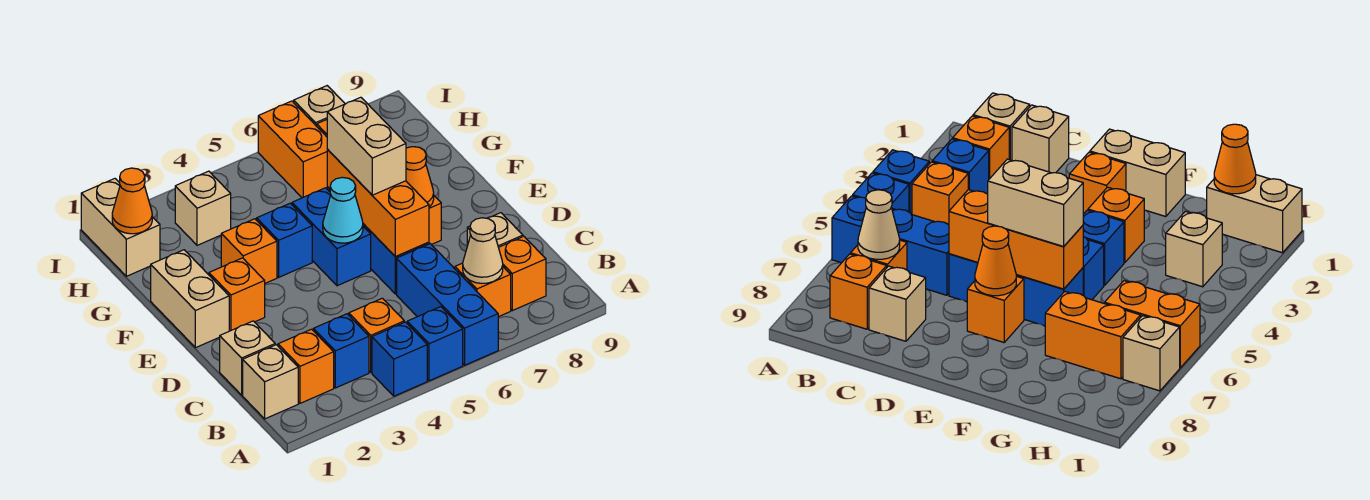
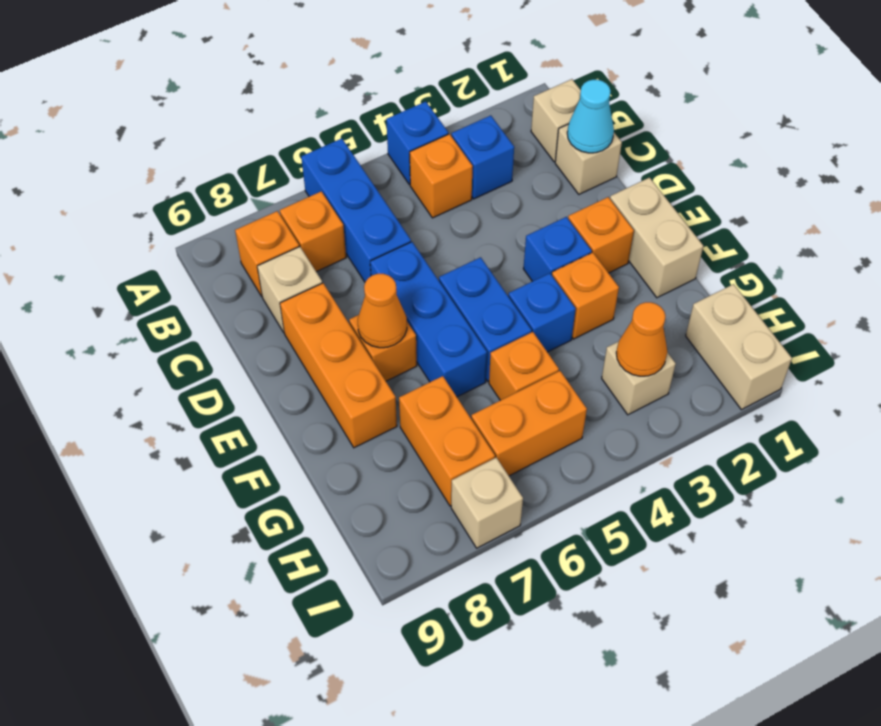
blue 1x1 brick [407,307,463,381] -> blue 1x1 brick moved to [523,217,592,281]
orange 1x1 brick [278,329,334,403] -> orange 1x1 brick moved to [489,332,559,400]
tan 1x1 cone [463,218,503,283] -> none
orange 1x3 brick [327,150,429,256] -> orange 1x3 brick moved to [280,283,397,448]
cyan 1x1 cone [323,177,363,243] -> cyan 1x1 cone moved to [567,80,614,153]
tan 1x2 brick [327,97,406,195] -> none
orange 1x1 cone [112,168,152,234] -> orange 1x1 cone moved to [616,302,667,376]
orange 1x2 brick [258,101,328,198] -> orange 1x2 brick turned to [471,371,587,476]

